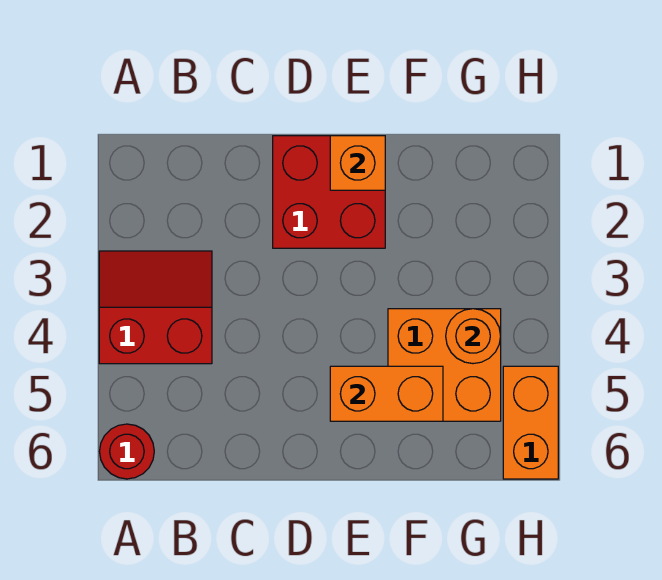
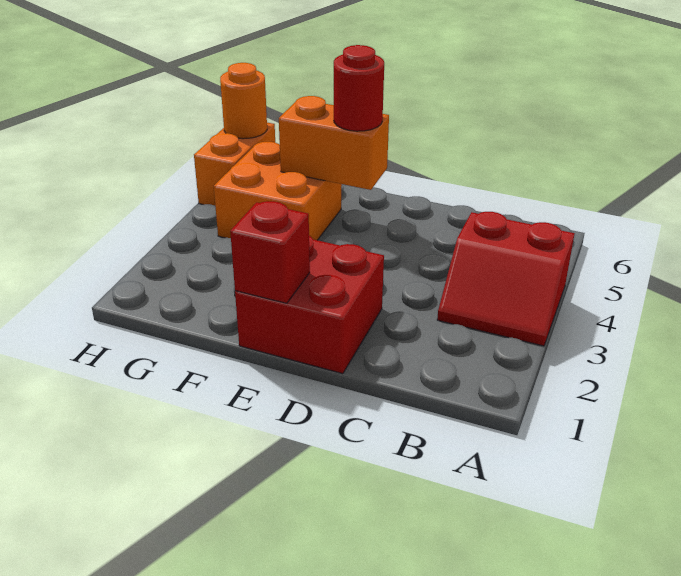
red 1x1 round brick [100,424,154,479] -> red 1x1 round brick moved to [334,45,384,131]
orange 1x1 brick [330,136,385,190] -> red 1x1 brick [230,201,310,303]
orange 1x1 round brick [446,309,501,364] -> orange 1x1 round brick moved to [220,63,267,139]

